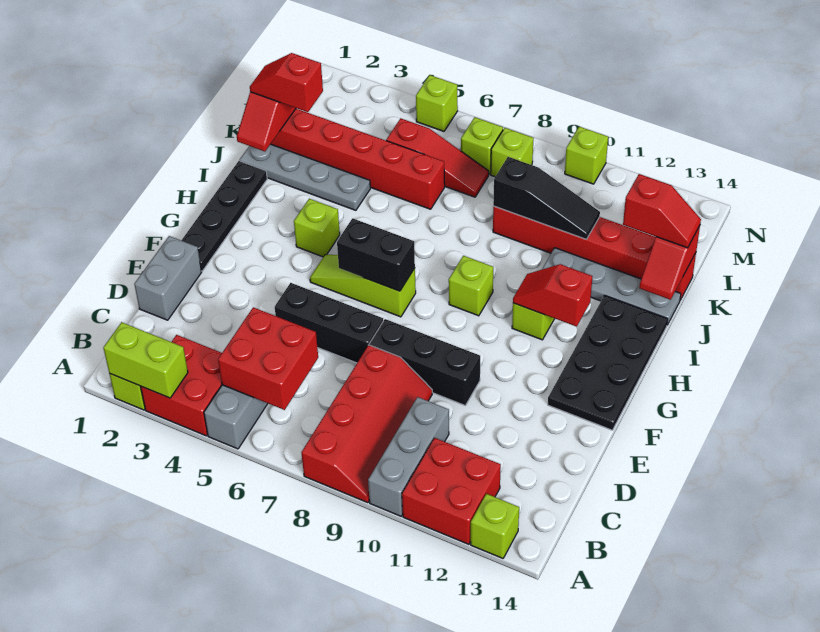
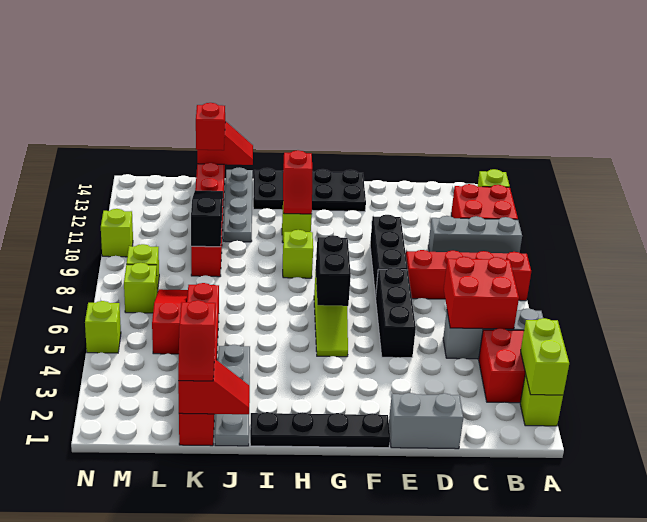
lime 1x1 brick [294,199,340,257] -> none

